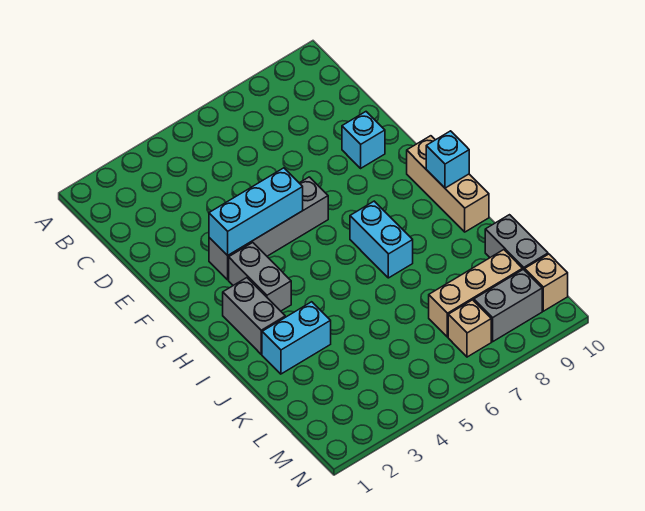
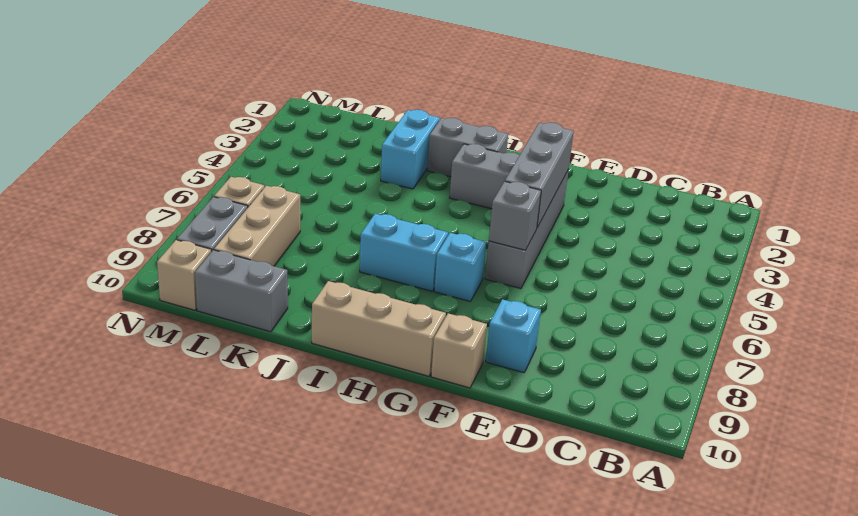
cyan 1x3 brick [209,168,303,256] -> grey 1x3 brick [505,122,574,228]
none -> grey 1x1 brick [489,181,541,250]
none -> tan 1x1 brick [431,313,487,388]
cyan 1x1 brick [426,131,469,188] -> cyan 1x1 brick moved to [434,233,486,302]

